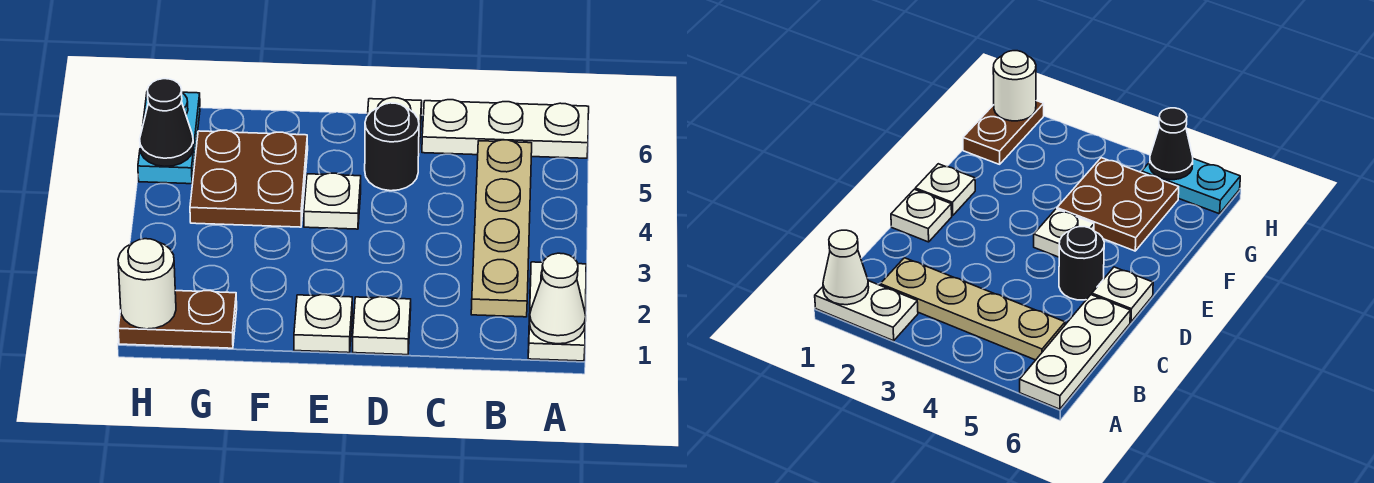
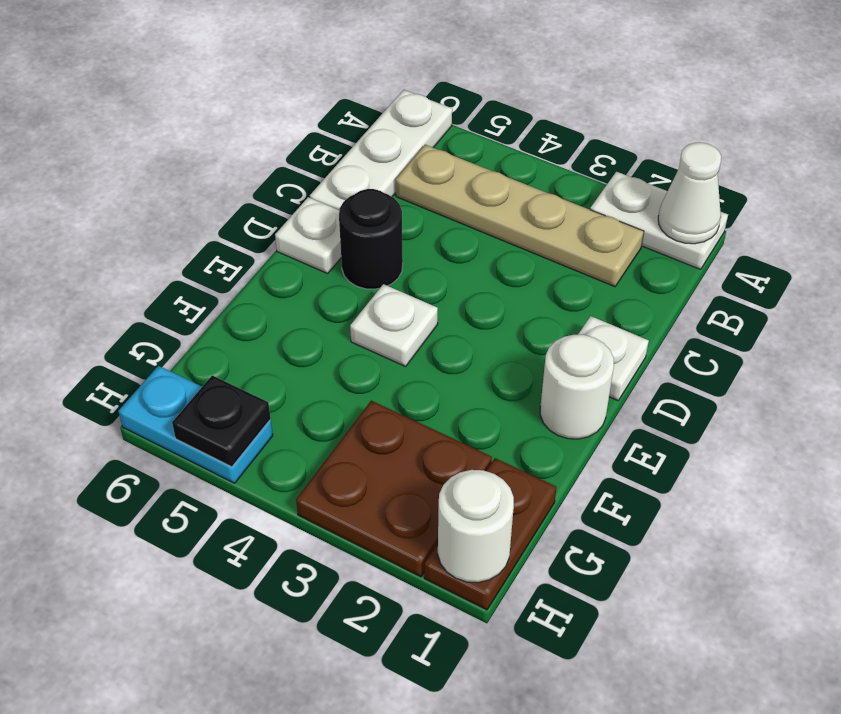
white 1x1 plate [294,295,352,353] -> white 1x1 round brick [540,335,614,439]
brown 2x2 plate [190,130,308,227] -> brown 2x2 plate moved to [296,401,492,577]
black 1x1 cone [140,79,194,167] -> black 1x1 plate [172,375,271,467]

